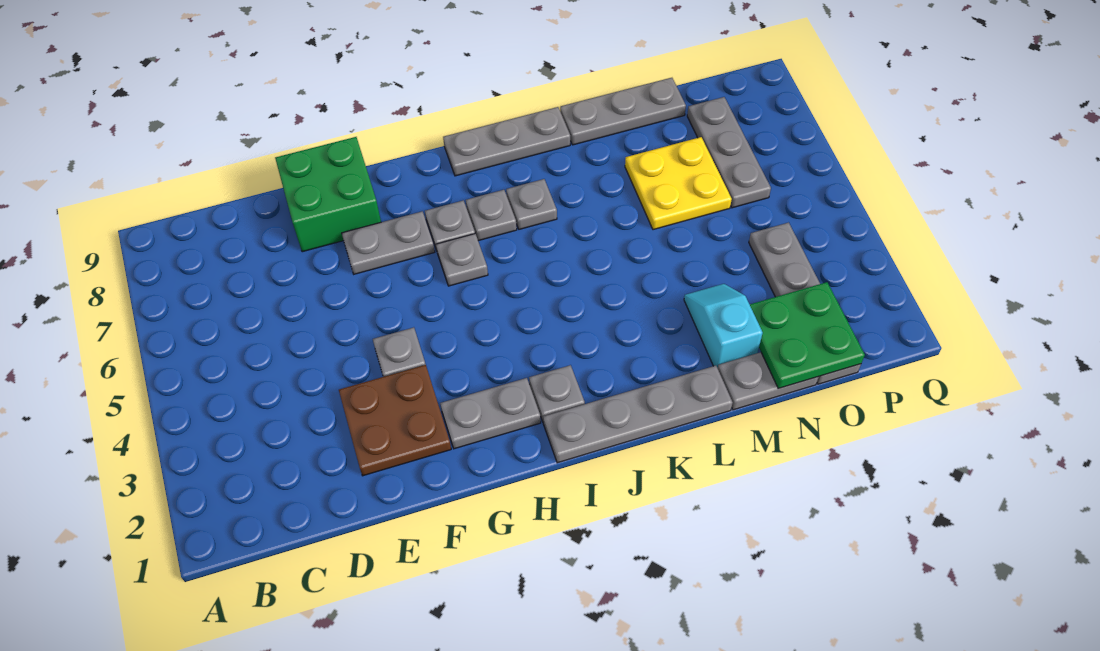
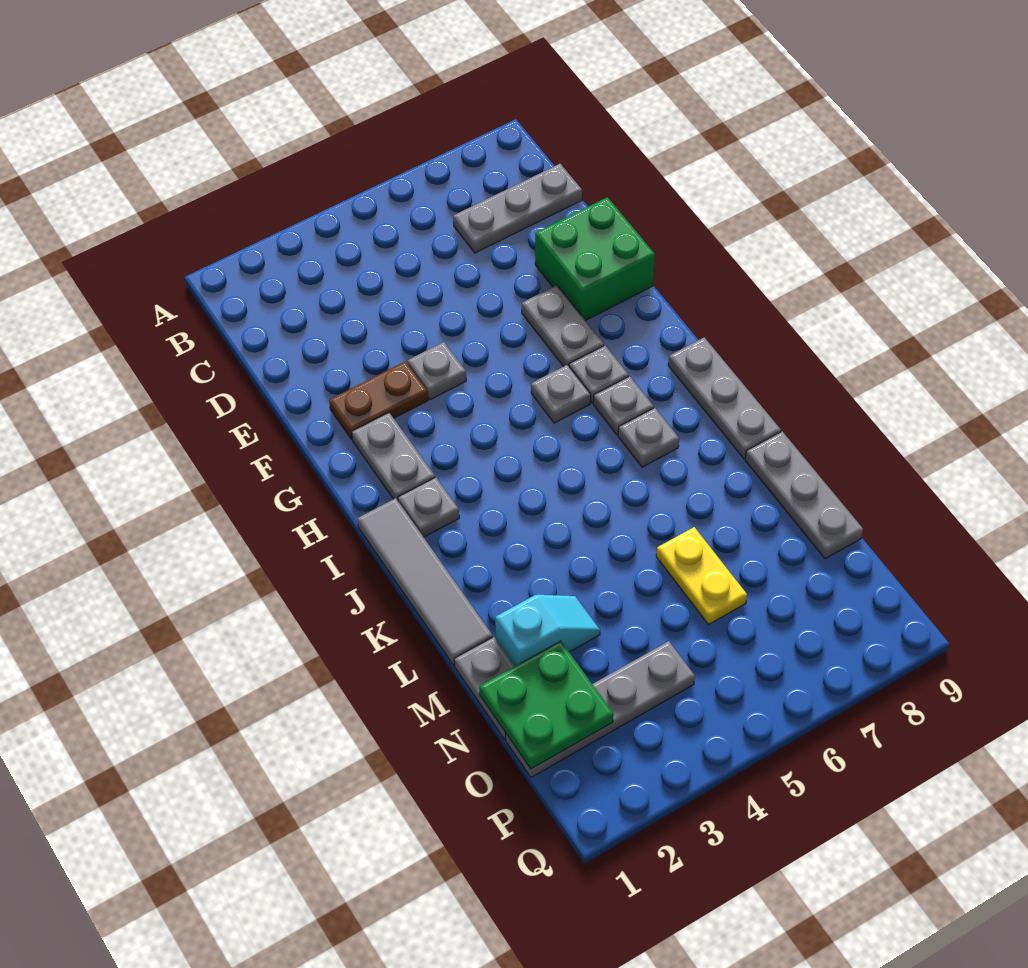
brown 2x2 plate [339,365,451,476] -> brown 1x2 plate [329,361,428,439]
grey 1x4 plate [543,366,733,463] -> grey 1x4 tile [357,498,493,665]
yellow 2x2 plate [625,137,732,230] -> yellow 1x2 plate [656,527,747,625]
grey 1x3 plate [687,97,771,208] -> grey 1x3 plate moved to [453,164,582,253]

